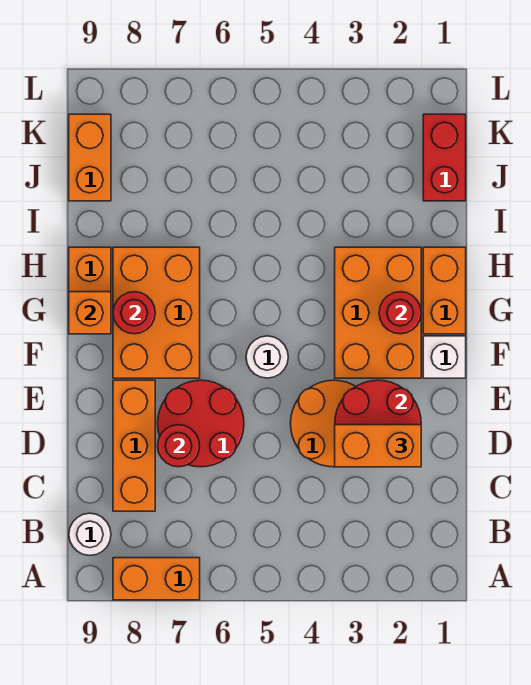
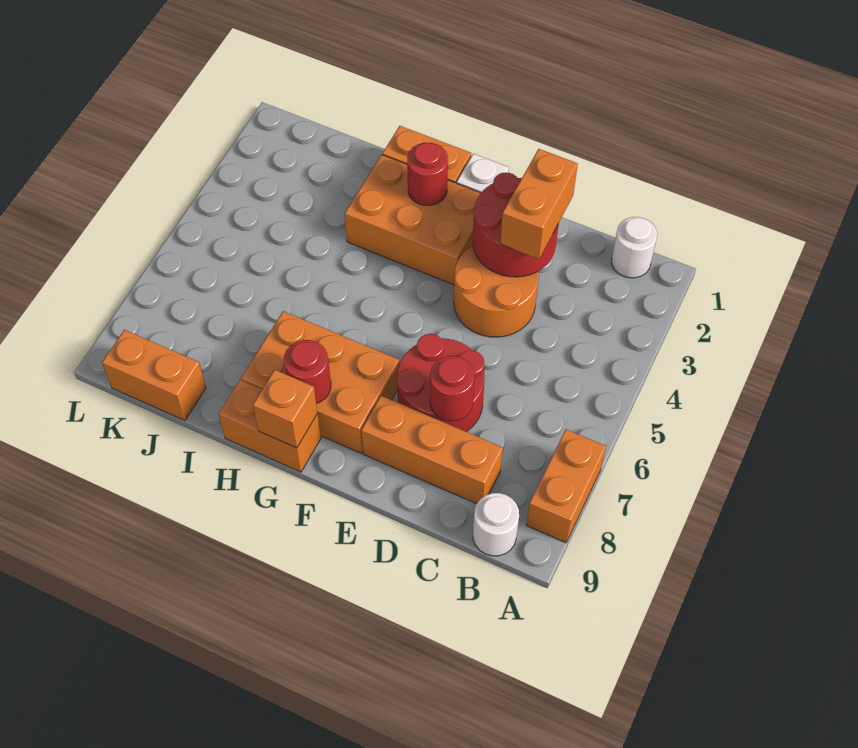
white 1x1 round brick [246,336,288,378] -> white 1x1 round brick moved to [611,217,657,278]
red 1x2 brick [423,114,466,201] -> none

